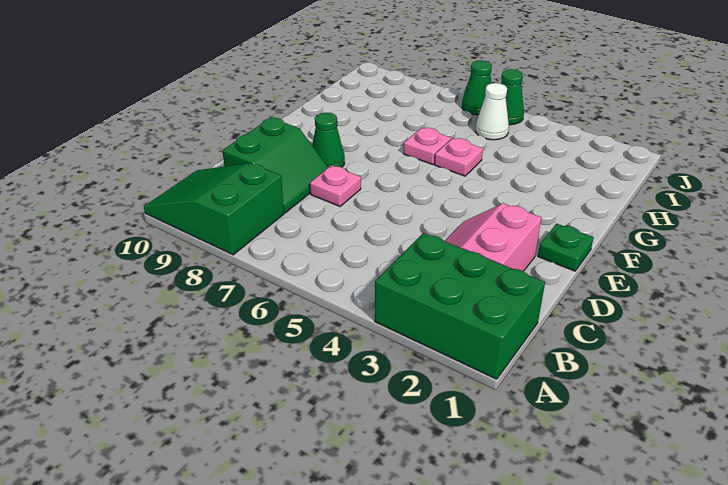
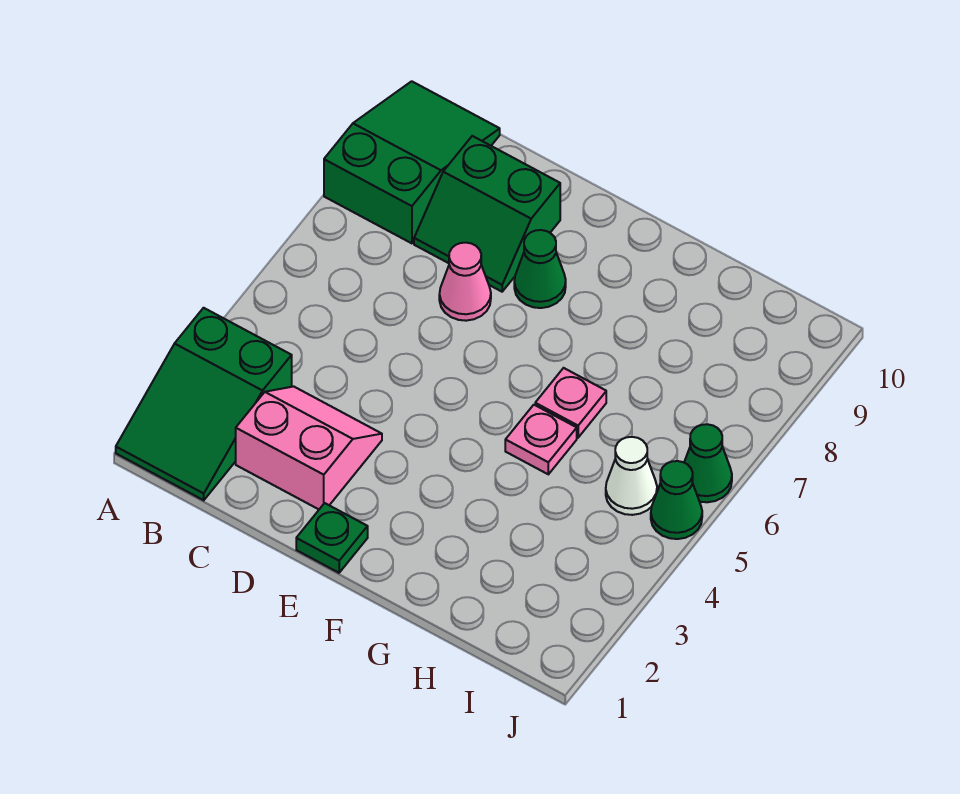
green 2x3 brick [375,233,545,379] -> green 2x3 slope [116,308,292,500]
pink 1x1 plate [310,166,361,206] -> pink 1x1 cone [439,243,491,321]

